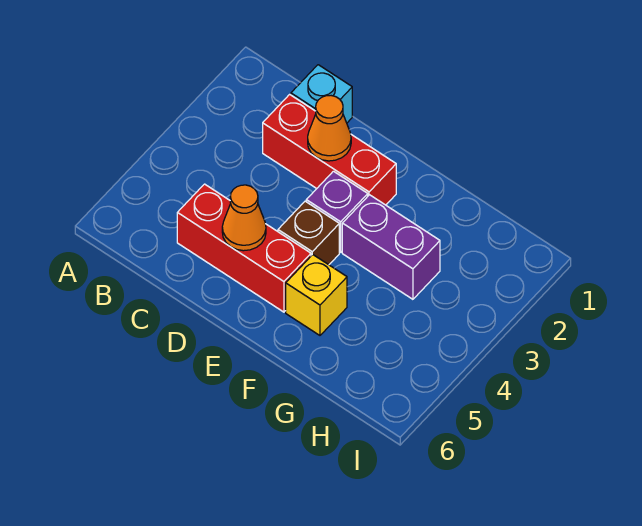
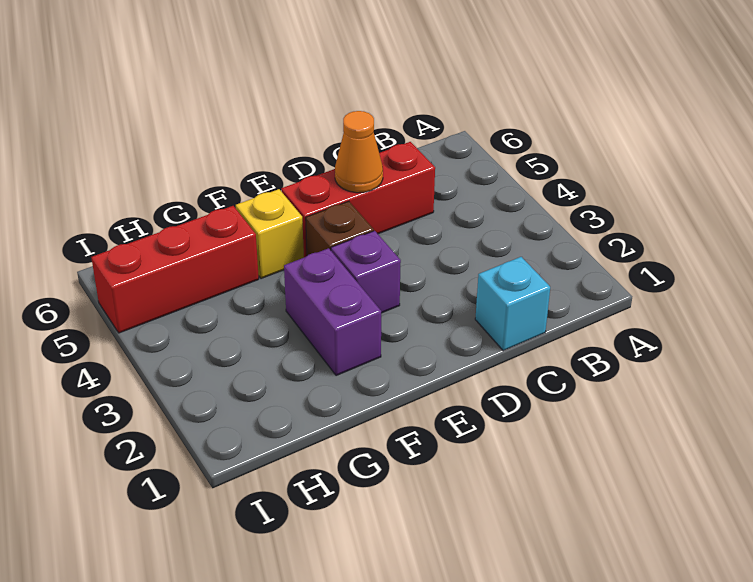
red 1x3 brick [263,94,396,205] -> red 1x3 brick moved to [91,206,259,333]
orange 1x1 cone [308,96,351,161] -> none
purple 1x2 brick [342,195,440,299] -> purple 1x2 brick turned to [284,248,381,376]

